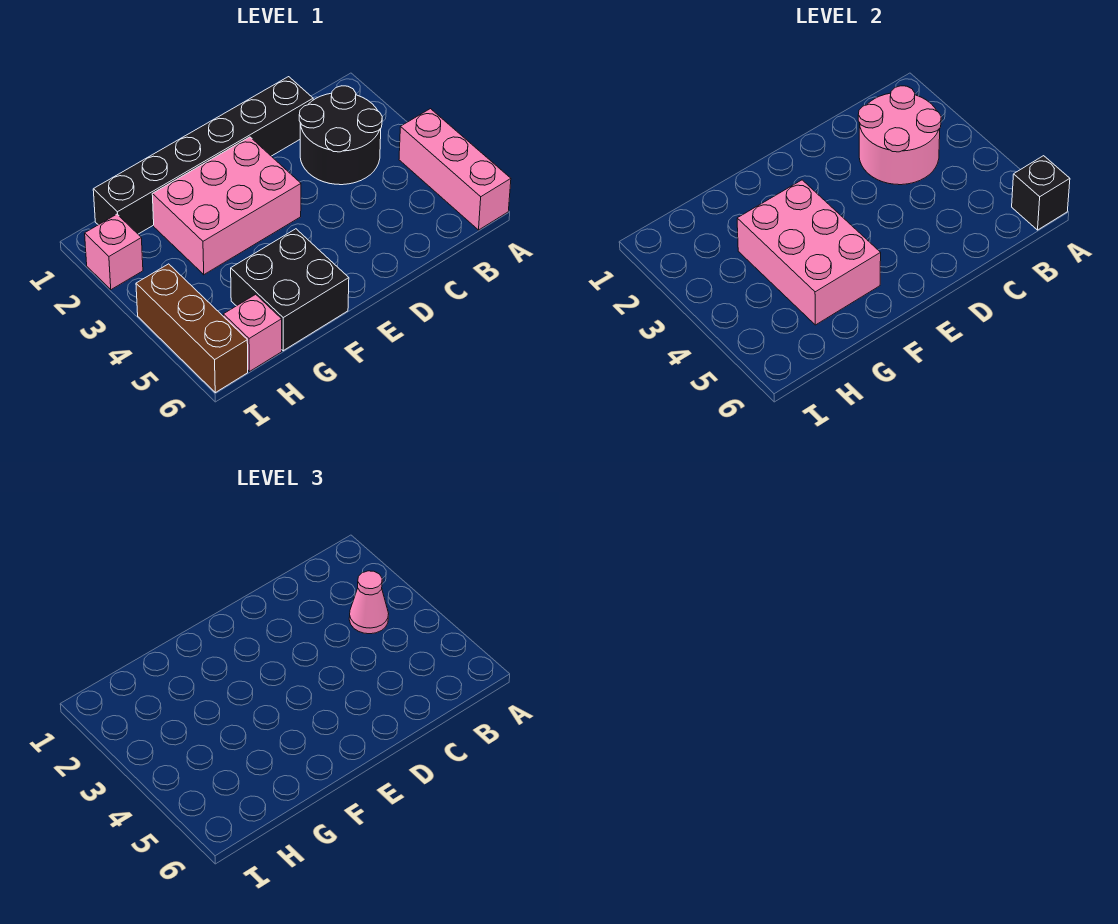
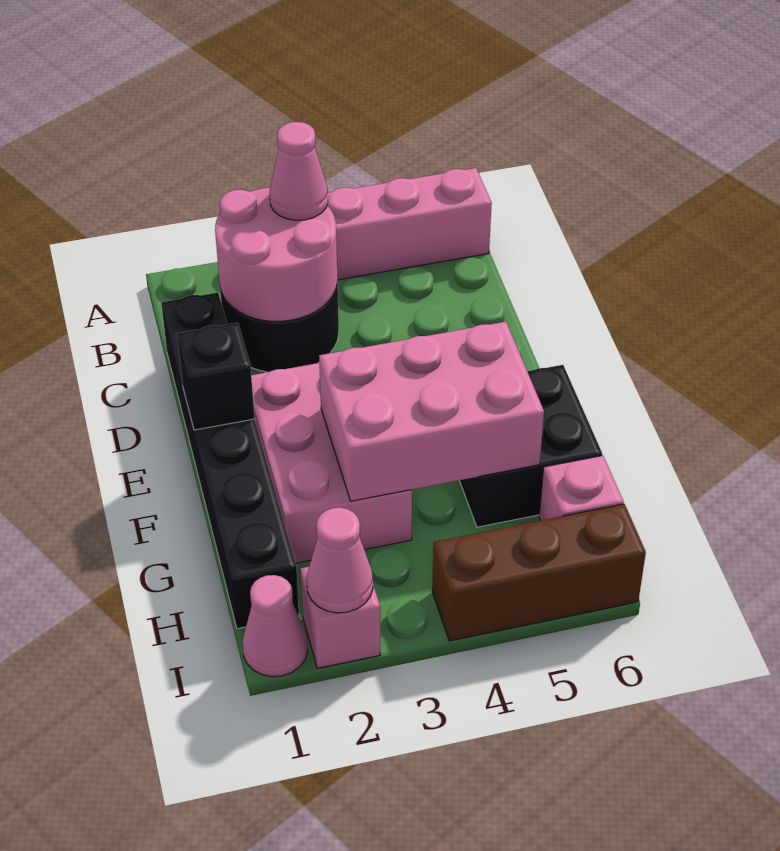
black 1x1 brick [1012,156,1070,230] -> black 1x1 brick moved to [177,323,254,430]
none -> pink 1x1 cone [243,575,308,677]
none -> pink 1x1 cone [307,508,373,613]

